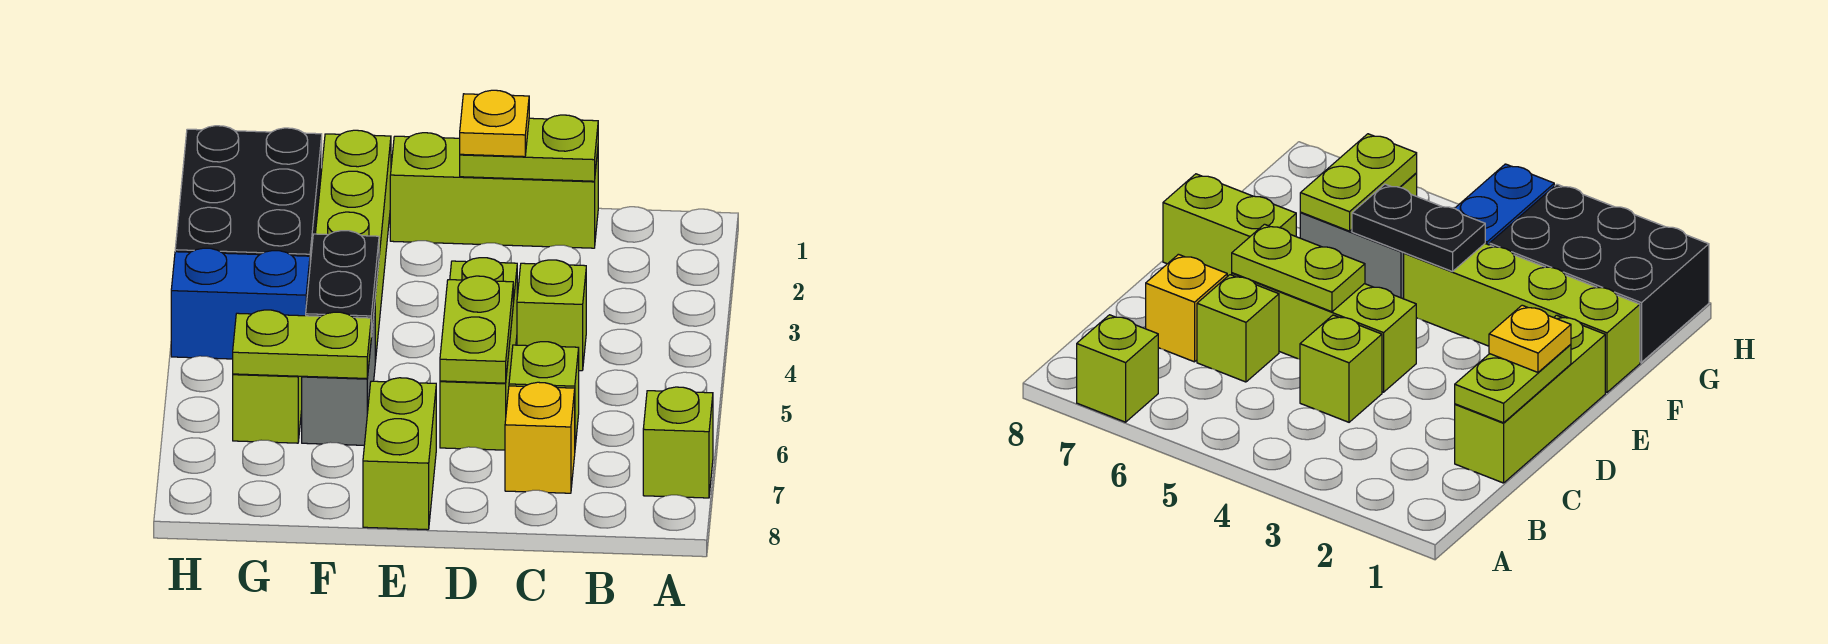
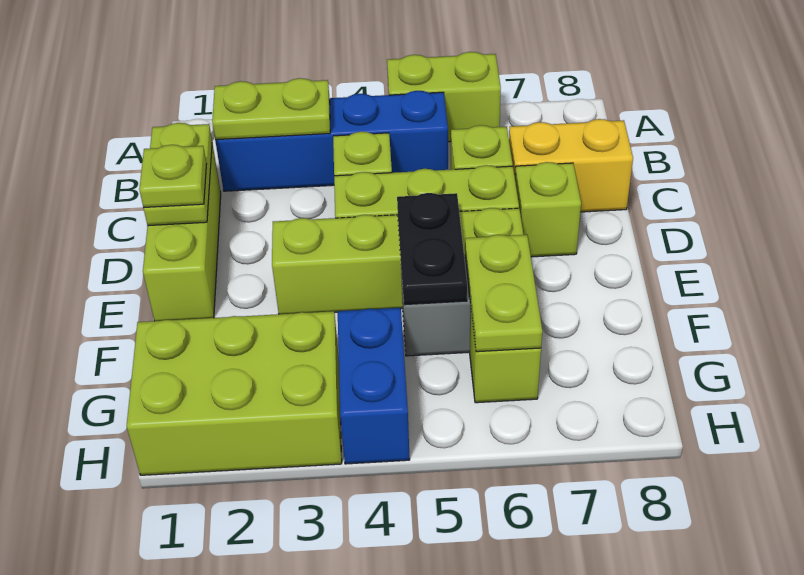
lime 1x1 brick [643,387,713,498] -> lime 1x1 brick moved to [515,162,581,257]
none -> blue 1x4 brick [215,91,448,191]
yellow 1x1 brick [505,382,575,493] -> yellow 1x2 brick [509,119,633,212]
yellow 1x1 plate [460,90,529,157] -> lime 1x1 plate [139,145,207,208]
lime 1x2 plate [440,276,513,383] -> lime 1x2 plate moved to [212,78,330,140]
lime 1x2 brick [363,378,436,530] -> lime 1x2 brick moved to [387,52,501,142]
lime 1x4 brick [316,130,391,362] -> lime 1x4 brick moved to [272,208,523,314]
black 1x2 plate [306,231,379,337] -> black 1x2 plate turned to [397,193,467,305]
black 2x3 brick [175,126,322,263] -> lime 2x3 brick [127,311,342,475]

